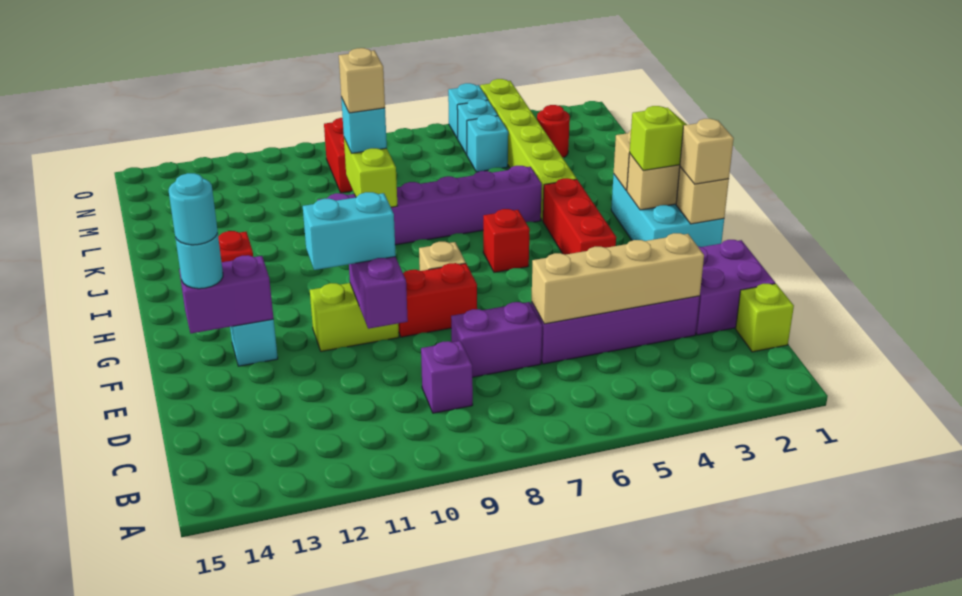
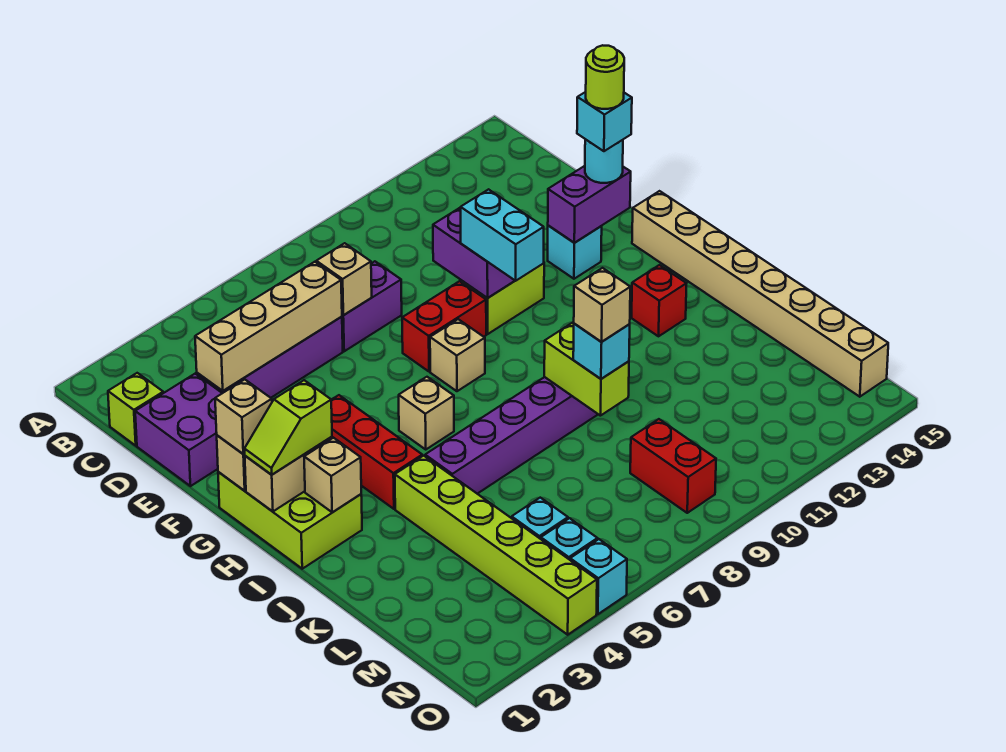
purple 1x1 brick [421,341,473,413] -> none
none -> tan 1x1 brick [316,243,372,315]
cyan 1x2 brick [303,192,396,270] -> cyan 1x2 brick turned to [461,189,544,281]
cyan 1x1 round brick [169,173,218,245] -> cyan 1x1 brick [577,92,632,151]
none -> lime 1x1 round brick [586,45,624,109]
cyan 2x3 brick [611,174,724,247] -> lime 2x3 brick [218,472,362,569]
none -> tan 1x8 brick [632,191,888,397]
red 1x1 brick [483,209,530,272] -> tan 1x1 brick [399,377,454,449]
red 1x1 round brick [537,105,570,157] -> none

